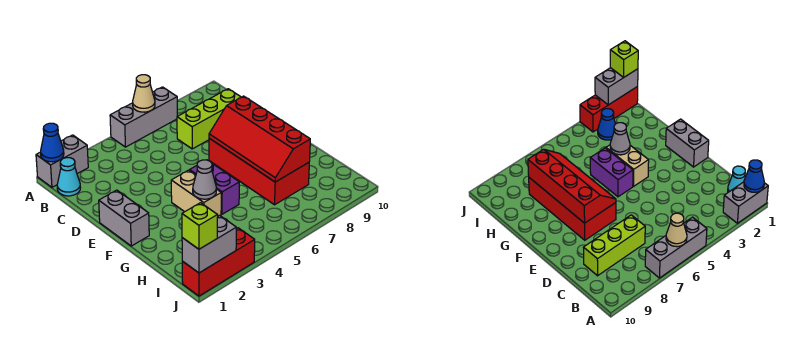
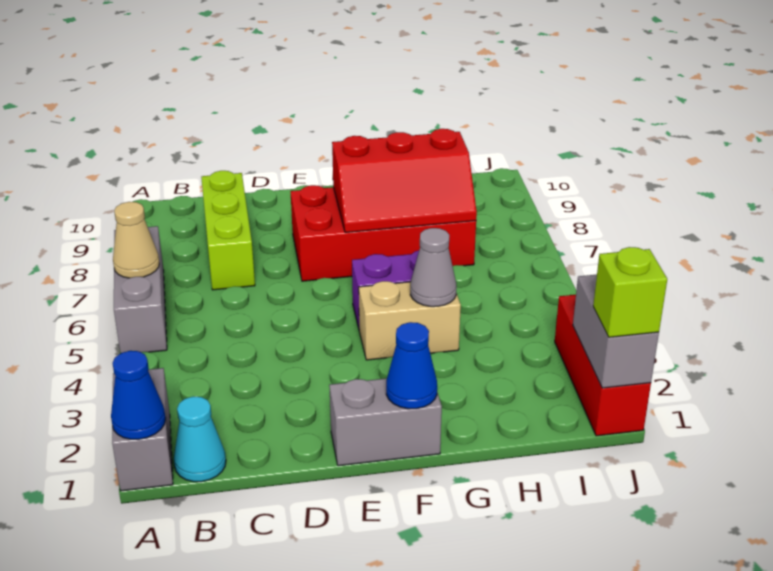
red 2x4 slope [209,96,310,182] -> red 2x3 slope [332,129,477,233]
blue 1x1 cone [598,109,615,140] -> blue 1x1 cone moved to [386,322,437,409]

